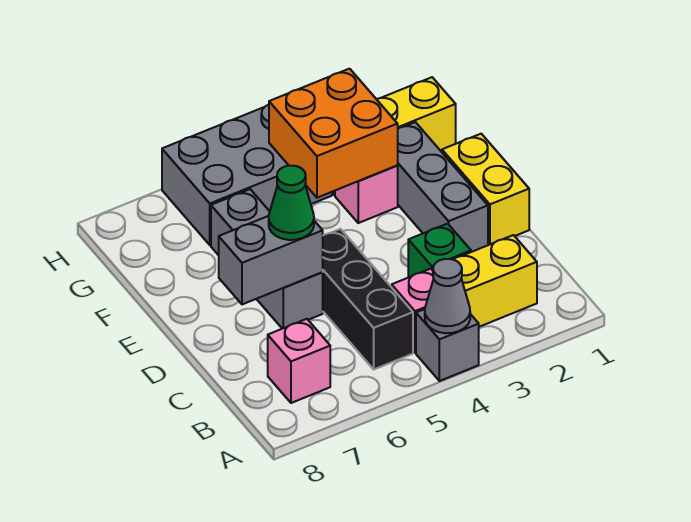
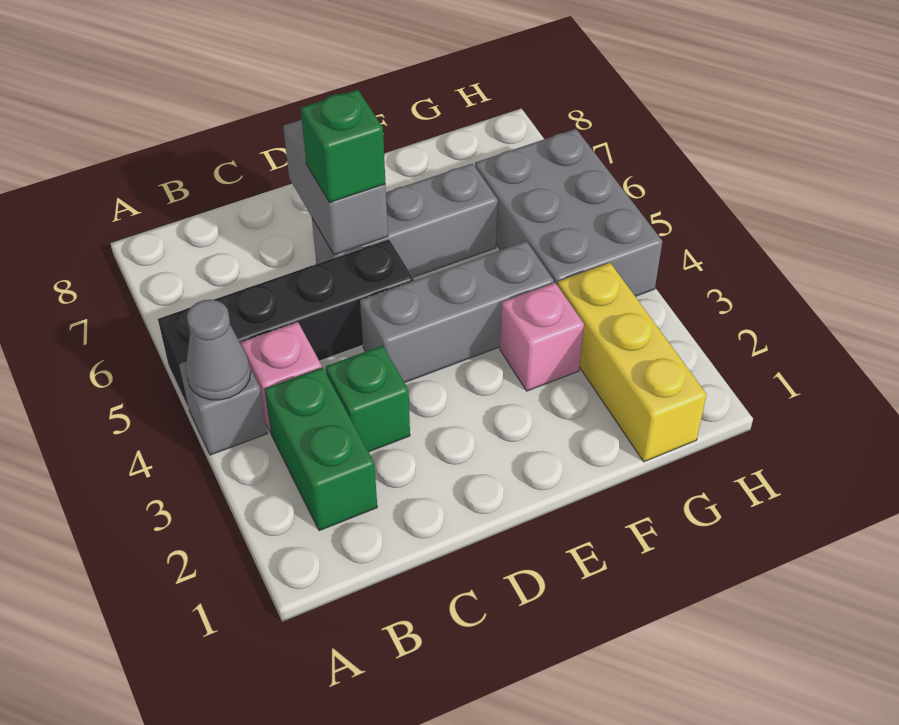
yellow 1x2 brick [453,235,537,327] -> green 1x2 brick [264,368,377,531]
black 1x3 brick [322,229,413,369] -> black 1x4 brick [158,239,414,408]
pink 1x1 brick [268,319,330,403] -> none
yellow 1x2 brick [442,134,529,245] -> none
grey 1x3 brick [397,122,488,252] -> grey 1x3 brick moved to [360,241,554,383]
green 1x1 cone [269,166,314,240] -> green 1x1 brick [301,90,386,203]
orange 2x2 brick [269,69,398,198] -> none

